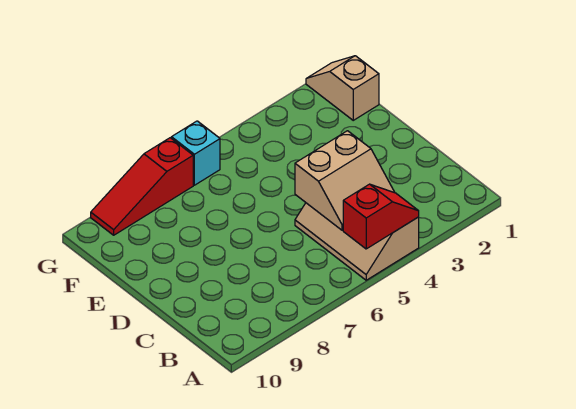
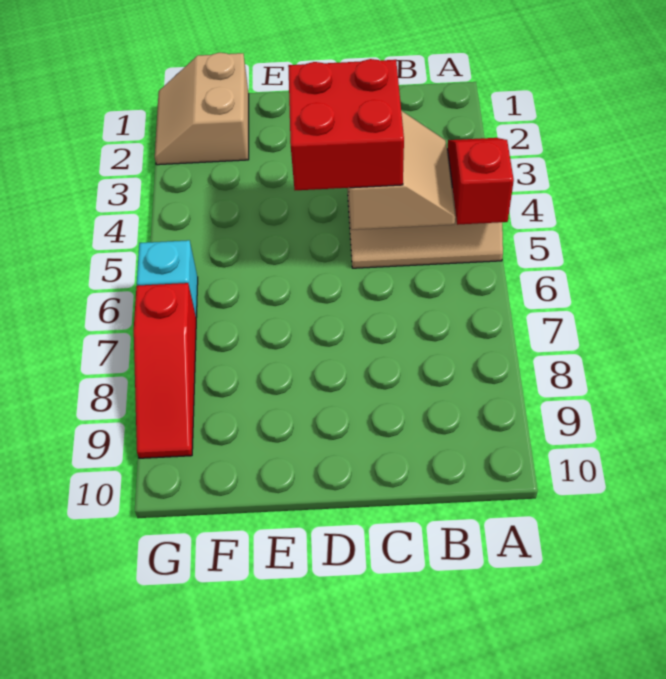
none -> red 2x2 brick [288,59,404,190]
tan 1x2 slope [306,56,379,120] -> tan 2x2 slope [155,53,249,165]

